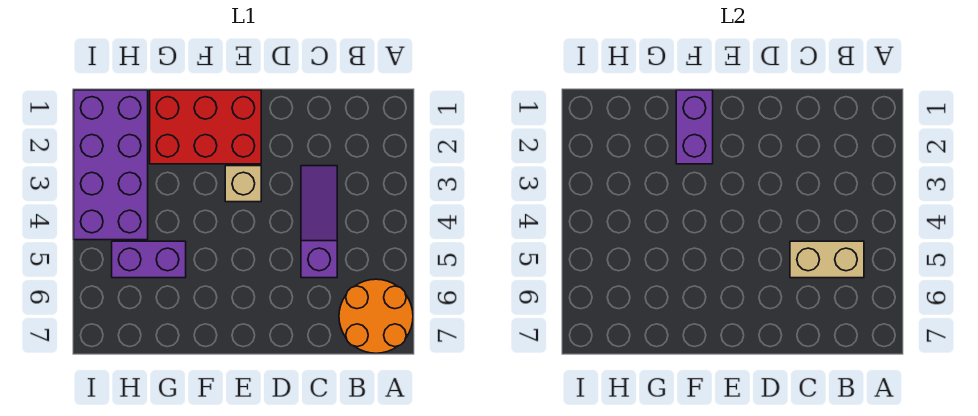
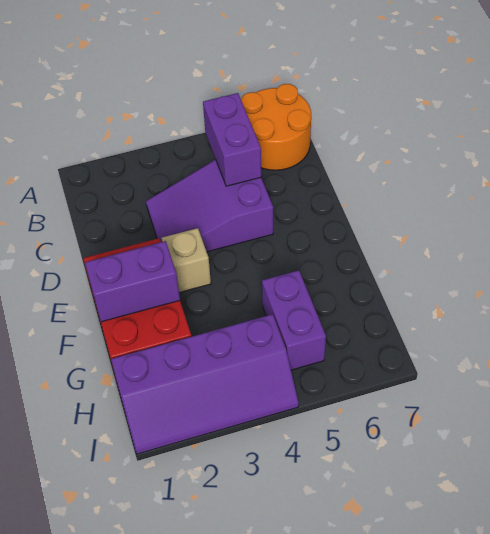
tan 1x2 brick [790,241,864,278] -> purple 1x2 brick [203,93,261,186]
purple 1x3 slope [301,166,337,278] -> purple 2x3 slope [146,160,273,252]
purple 2x4 brick [74,90,148,240] -> purple 2x4 slope [111,314,299,454]

